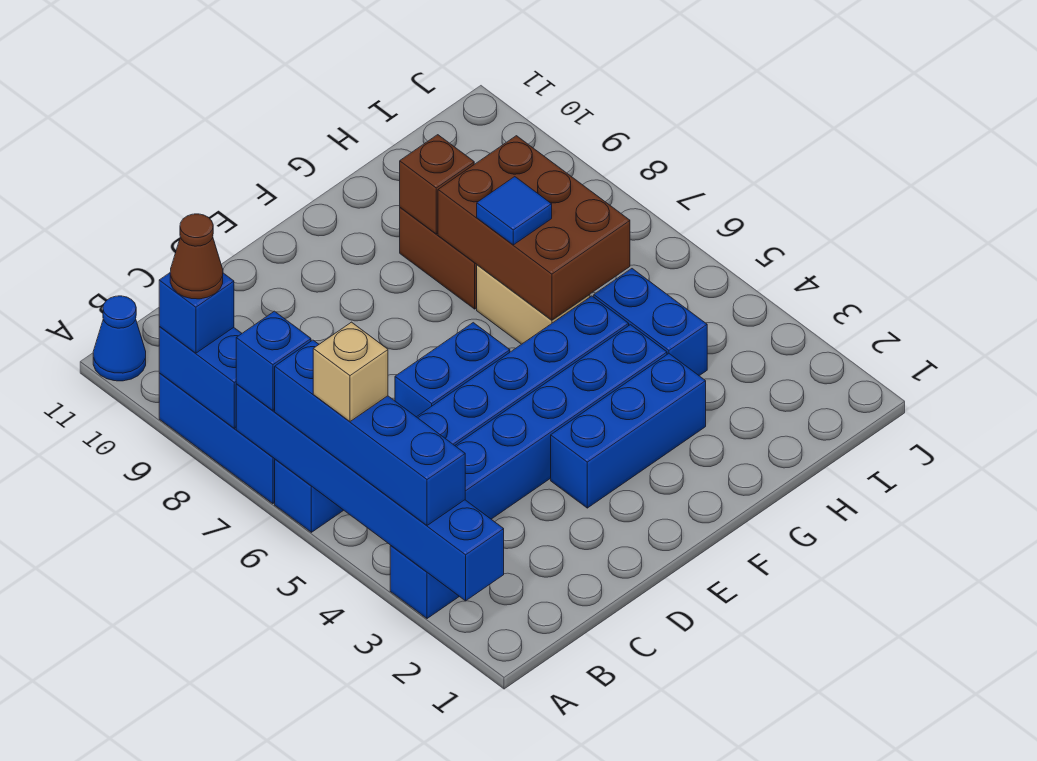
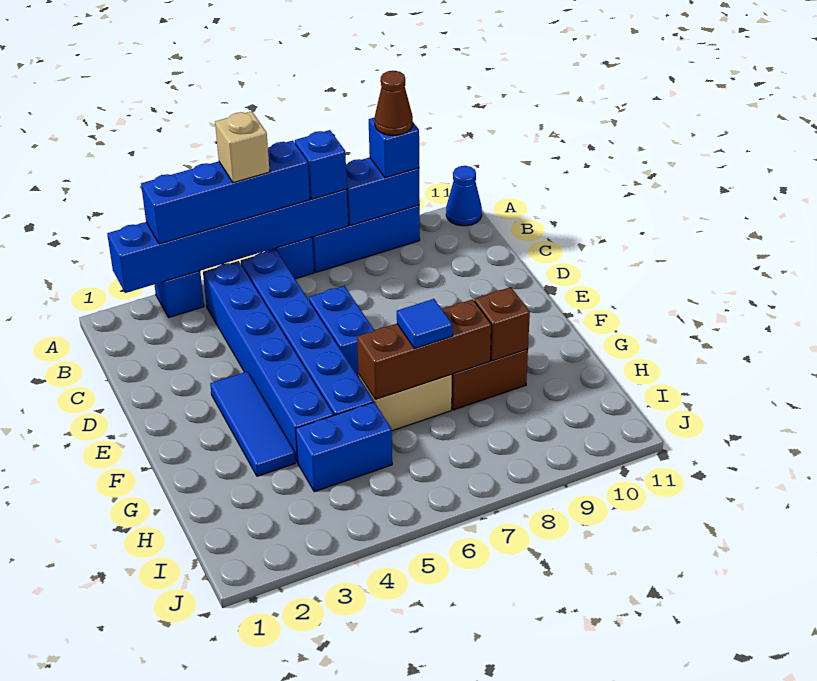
blue 1x3 brick [551,354,706,508] -> blue 1x3 tile [210,372,295,476]
brown 2x3 brick [438,136,630,320] -> brown 1x3 brick [357,299,491,399]

